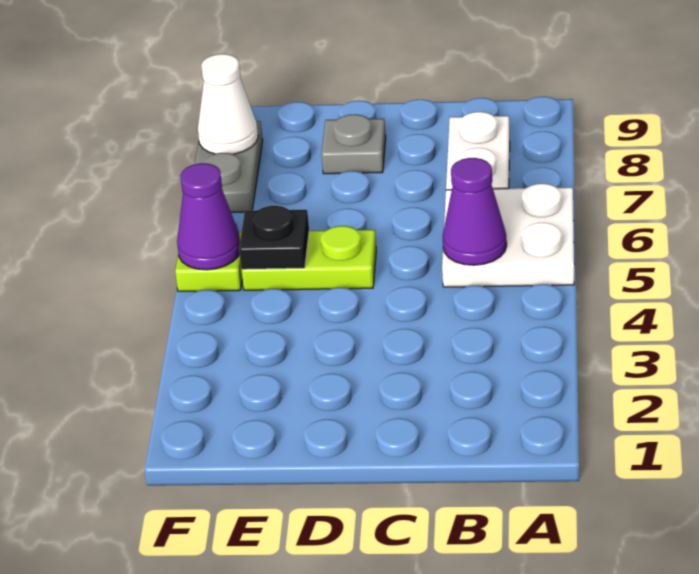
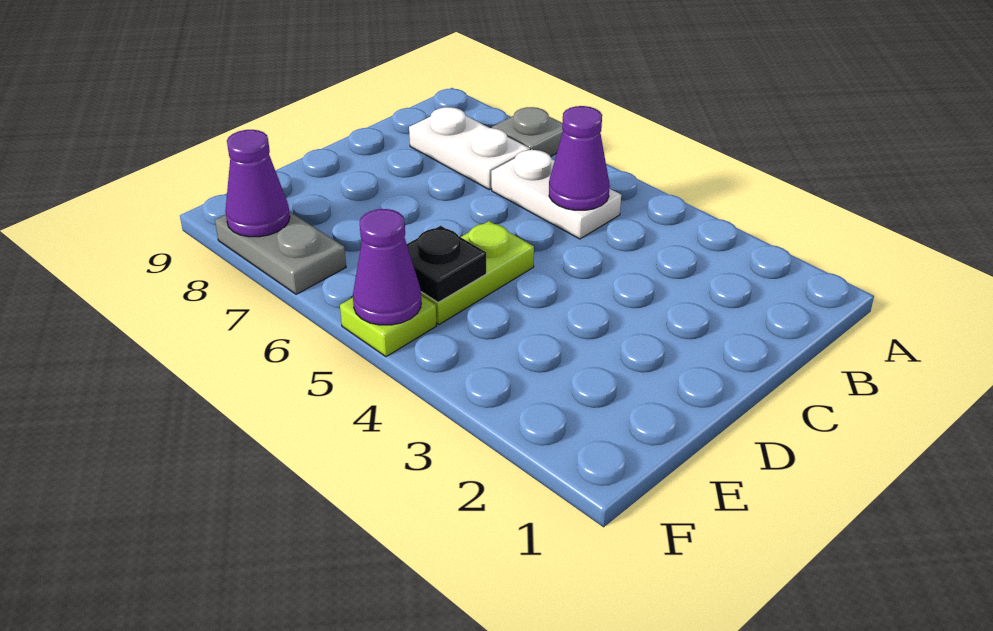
white 2x2 plate [442,184,574,287] -> white 1x2 plate [491,149,621,239]
grey 1x1 plate [321,114,386,174] -> grey 1x1 plate moved to [492,107,563,157]
white 1x1 cone [198,54,258,154] -> purple 1x1 cone [226,130,290,237]

